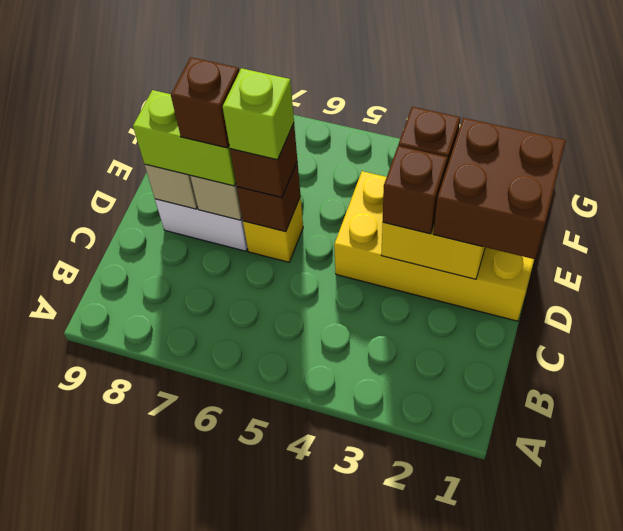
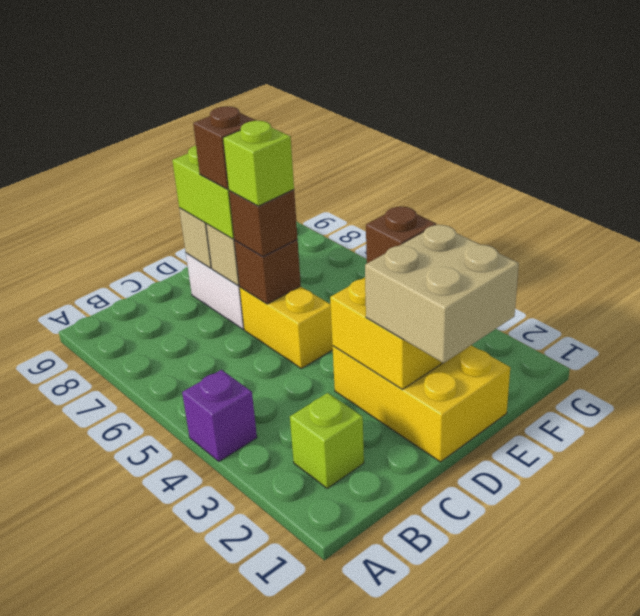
none -> purple 1x1 brick [182,370,257,461]
none -> lime 1x1 brick [290,393,364,488]
yellow 2x4 brick [334,171,534,321] -> yellow 2x3 brick [333,345,510,462]
brown 2x2 brick [433,118,566,259] -> tan 2x2 brick [365,225,519,363]
brown 1x1 brick [383,146,448,234] -> none
yellow 1x1 brick [243,197,303,262] -> yellow 1x2 brick [240,286,333,369]

